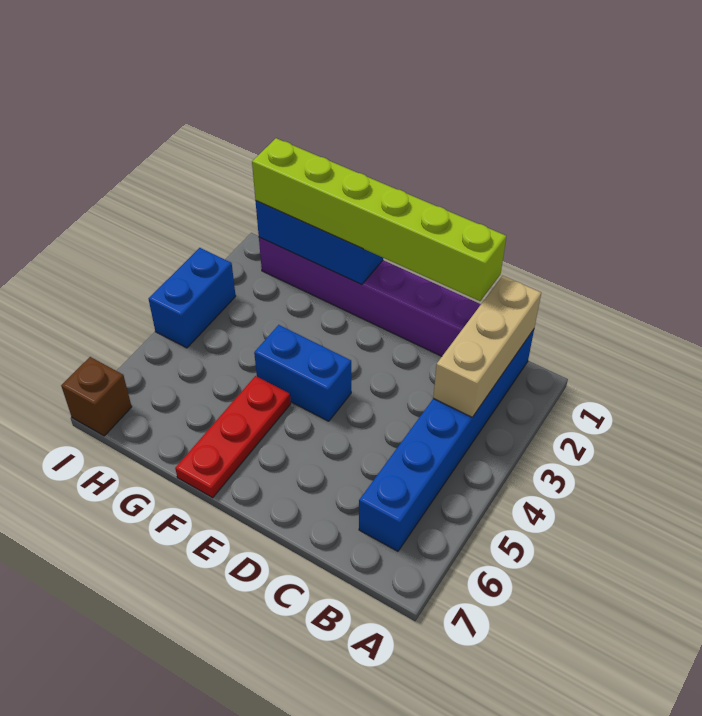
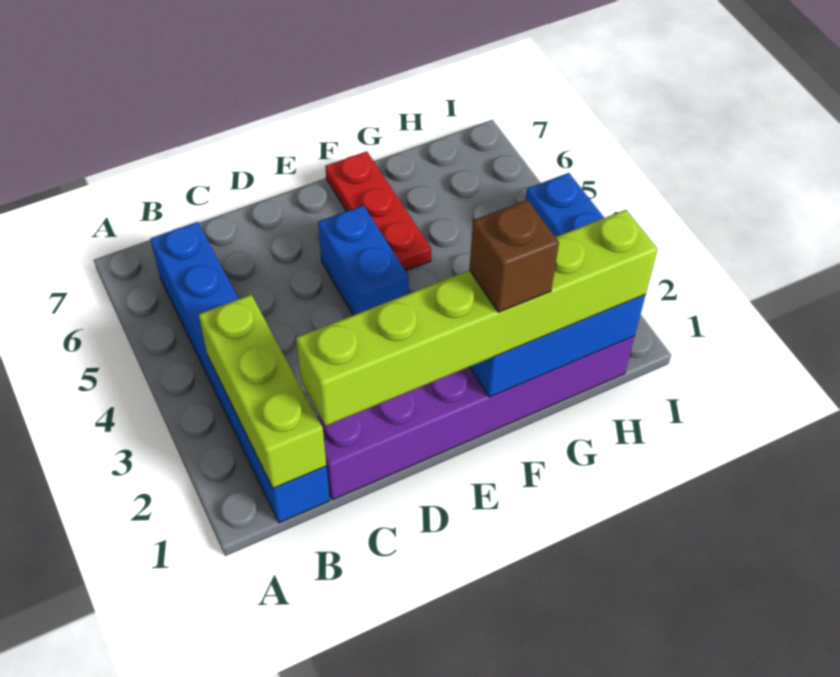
tan 1x3 brick [433,276,541,417] -> lime 1x3 brick [198,295,326,488]
blue 1x2 brick [254,325,351,421] -> blue 1x2 brick turned to [318,205,409,315]
brown 1x1 brick [61,357,132,436] -> brown 1x1 brick moved to [469,200,559,312]

